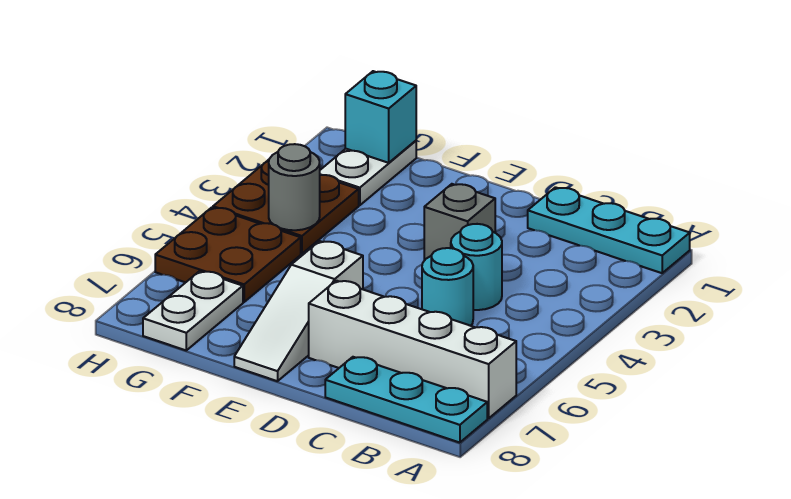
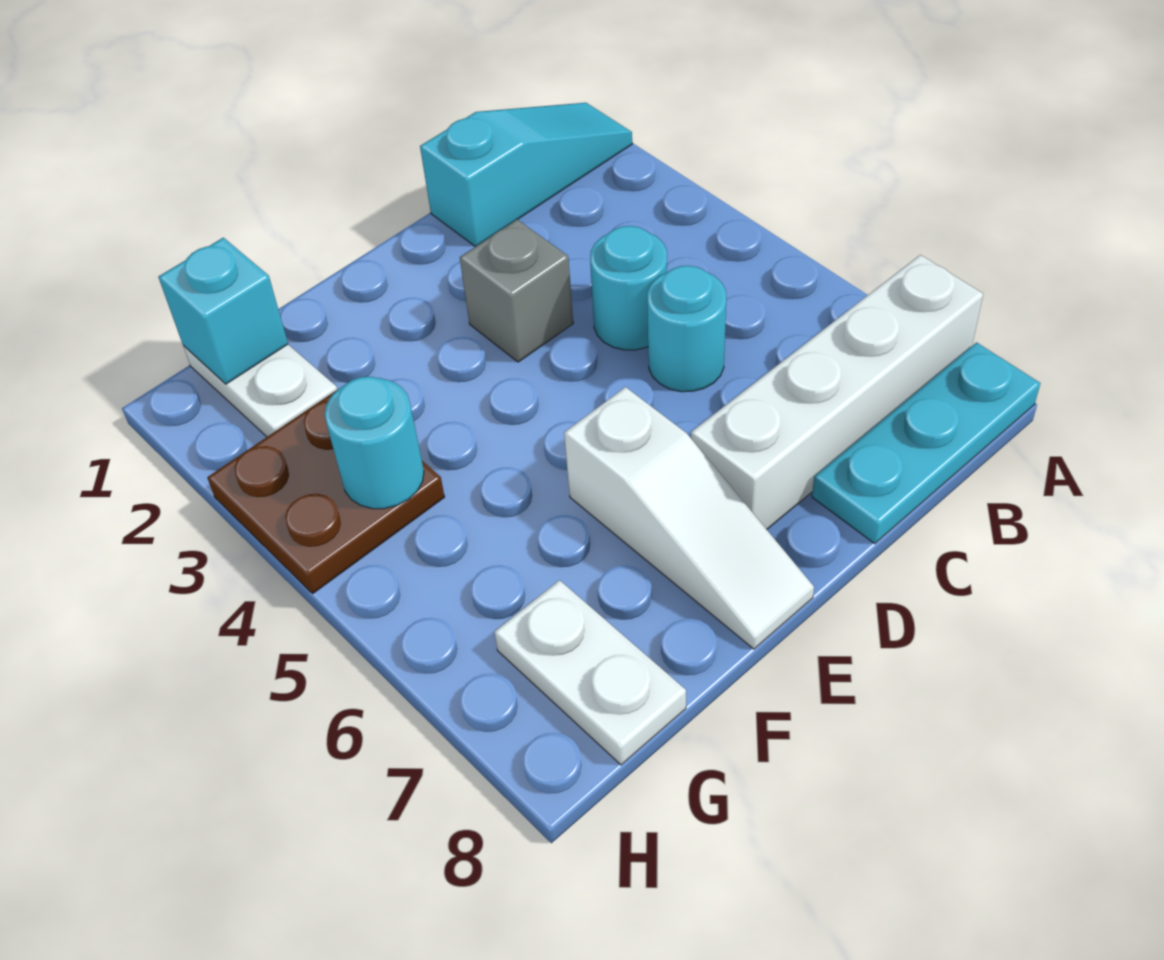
cyan 1x3 plate [528,187,690,273] -> cyan 1x3 slope [420,103,632,247]
grey 1x1 round brick [269,144,320,230] -> cyan 1x1 round brick [324,377,424,509]
brown 2x2 plate [155,208,301,302] -> none

